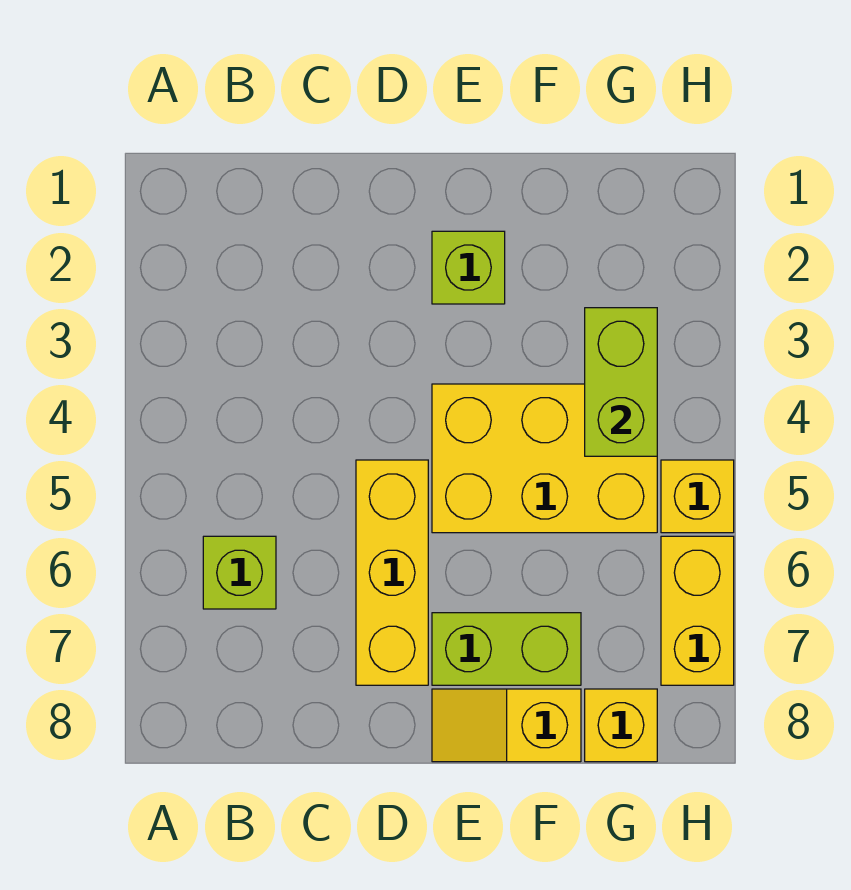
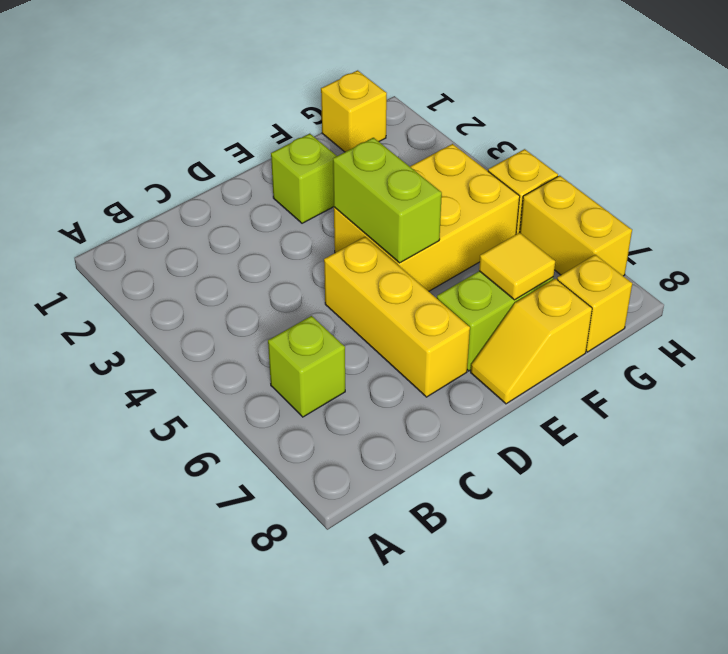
none -> yellow 1x1 tile [479,233,555,300]
none -> yellow 1x1 brick [321,70,387,152]
lime 1x2 brick [585,308,657,456] -> lime 1x2 brick moved to [333,138,442,263]

